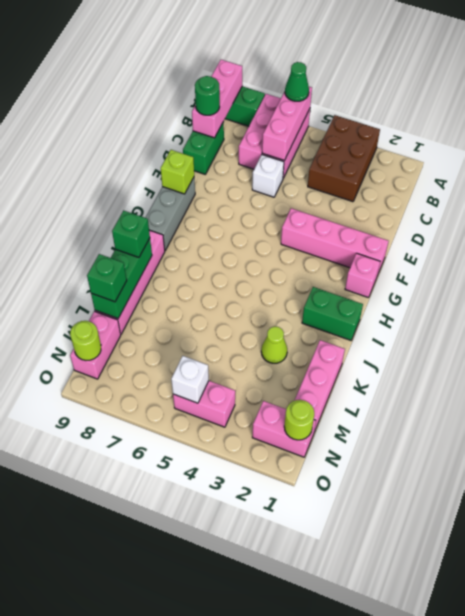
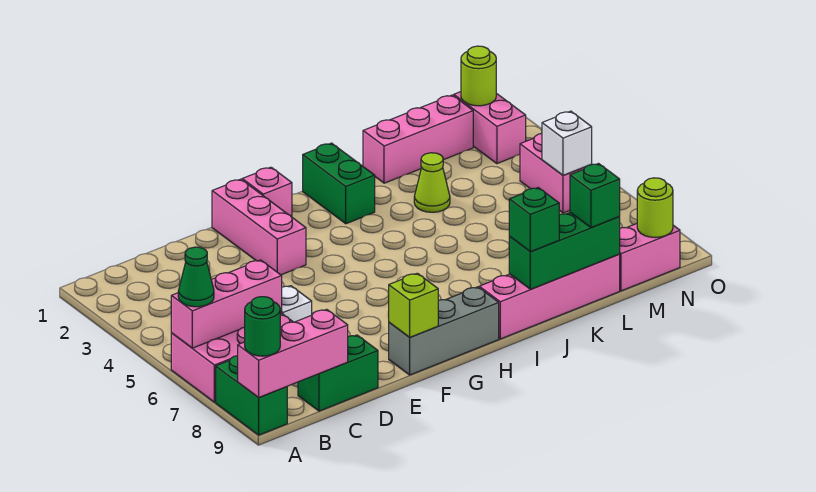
brown 2x3 brick [308,115,380,202] -> none
green 1x1 round brick [195,76,220,115] -> green 1x1 round brick moved to [245,297,280,356]
pink 1x4 brick [281,208,388,276] -> pink 1x3 brick [212,179,306,275]

